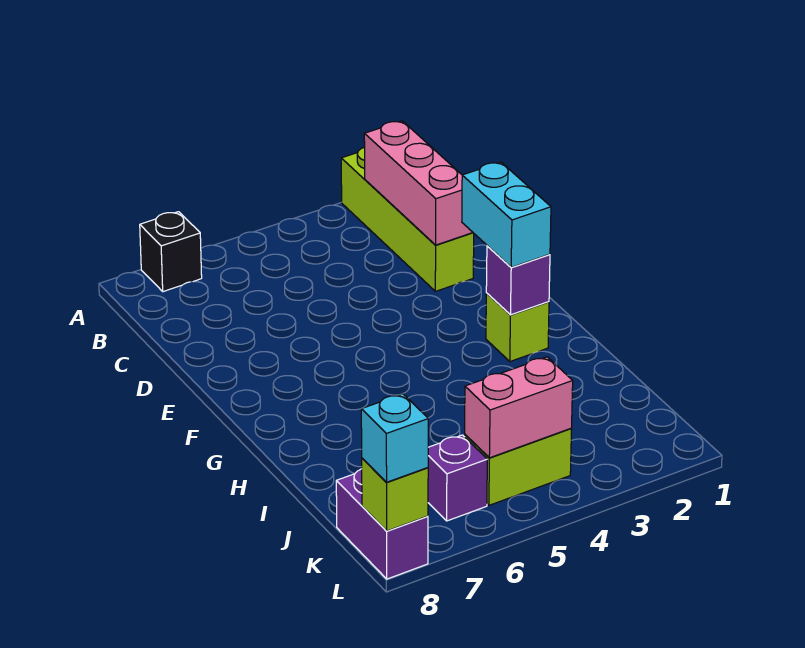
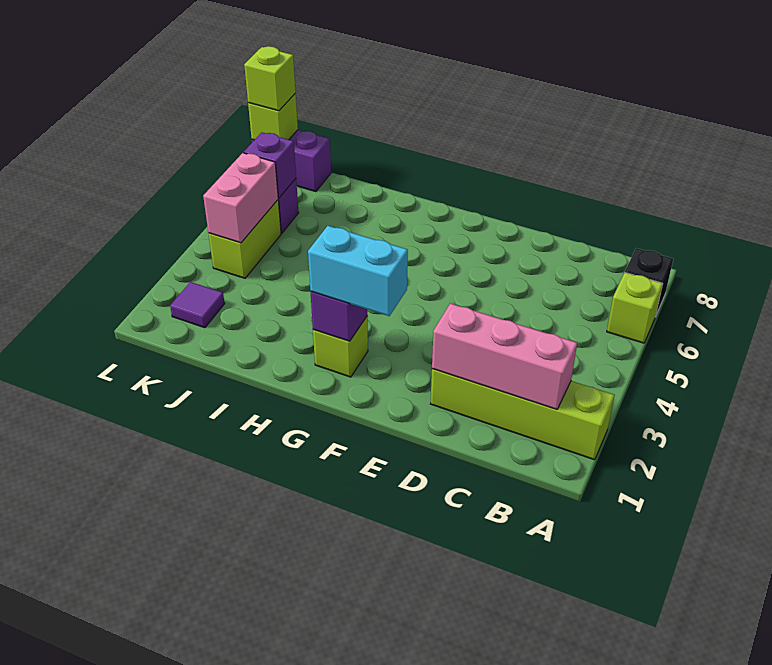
none -> lime 1x1 brick [607,273,663,343]
none -> purple 1x1 tile [170,282,225,328]
none -> purple 1x1 brick [244,132,296,198]
cyan 1x1 brick [361,394,428,482] -> lime 1x1 brick [244,46,296,111]

